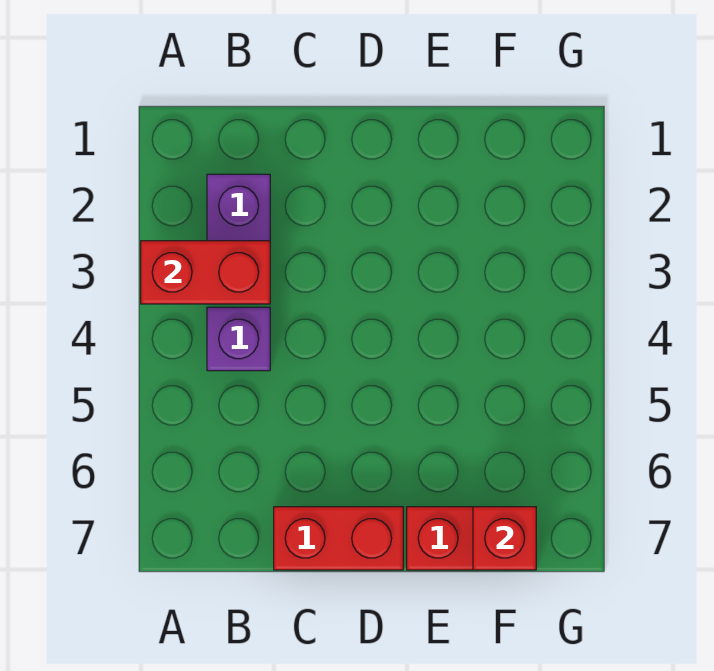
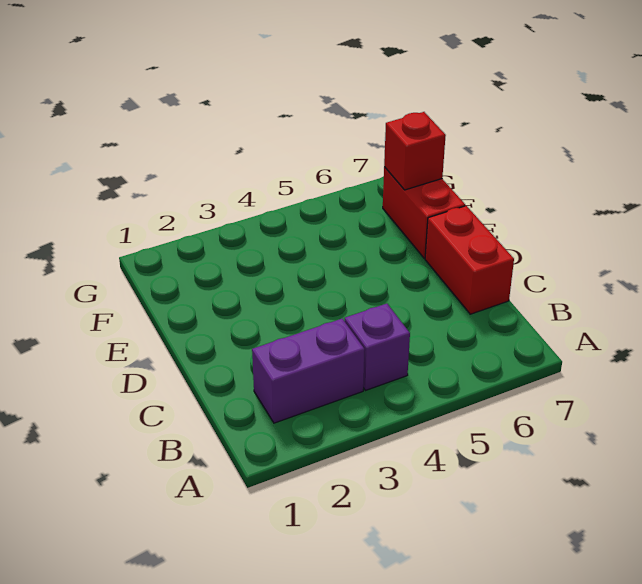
red 1x2 brick [141,241,270,304] -> none

